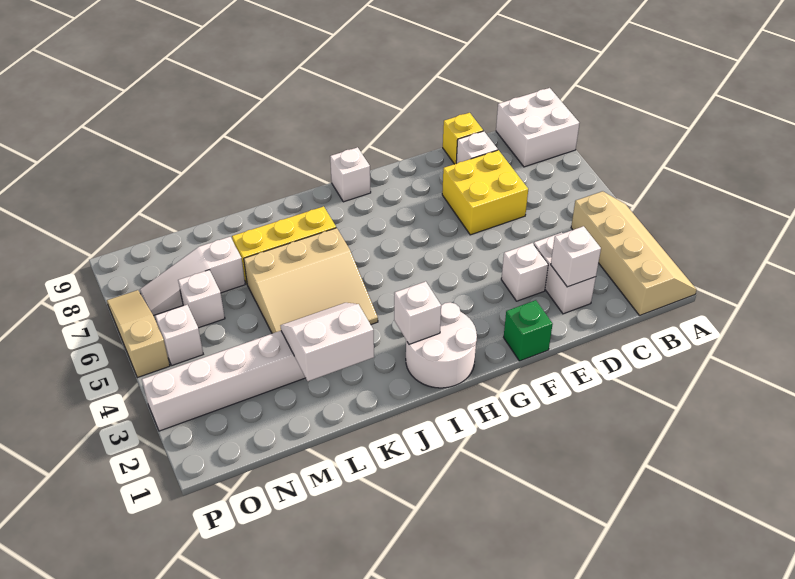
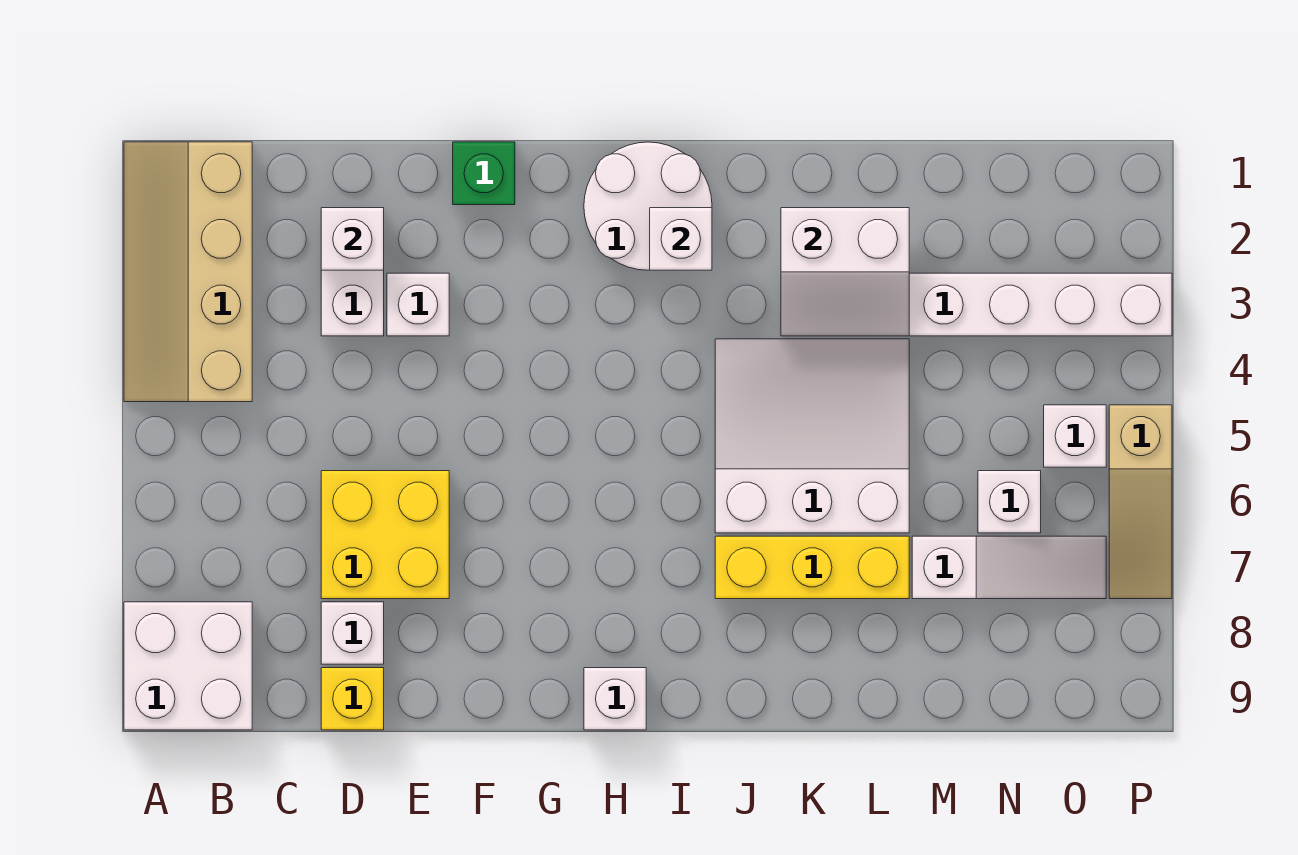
tan 3x3 slope [244,228,378,334] -> white 3x3 slope [715,339,909,533]

